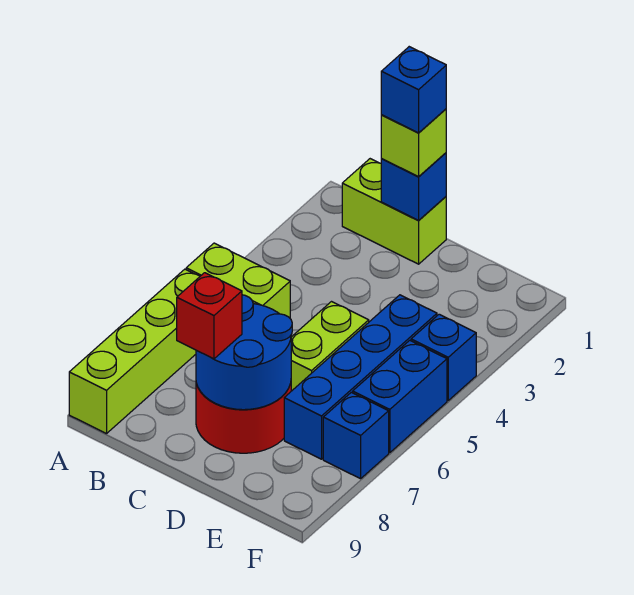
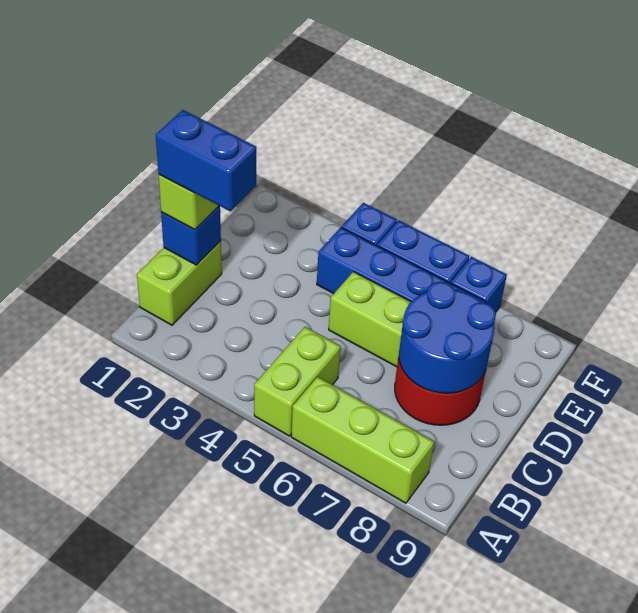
lime 1x4 brick [69,269,200,434] -> lime 1x3 brick [291,377,434,503]
blue 1x1 brick [381,47,446,133] -> blue 1x2 brick [156,110,256,211]
red 1x1 brick [177,273,242,359] -> none

